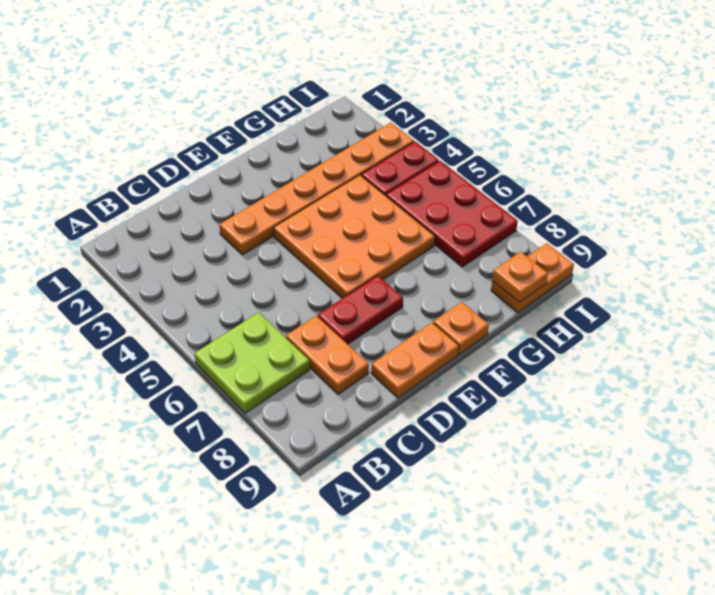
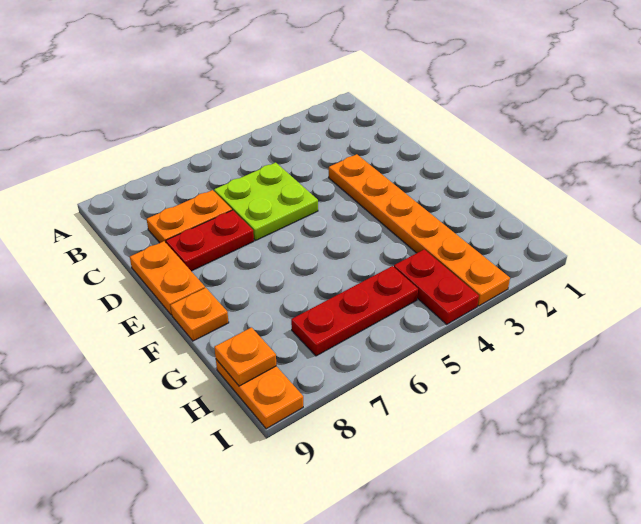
lime 2x2 plate [194,312,310,413] -> lime 2x2 plate moved to [214,163,318,240]
red 1x2 plate [318,275,403,344] -> red 1x2 plate turned to [166,210,254,271]
orange 3x3 plate [274,175,435,298] -> none
red 2x3 plate [386,161,518,267] -> red 1x3 plate [291,266,418,356]

